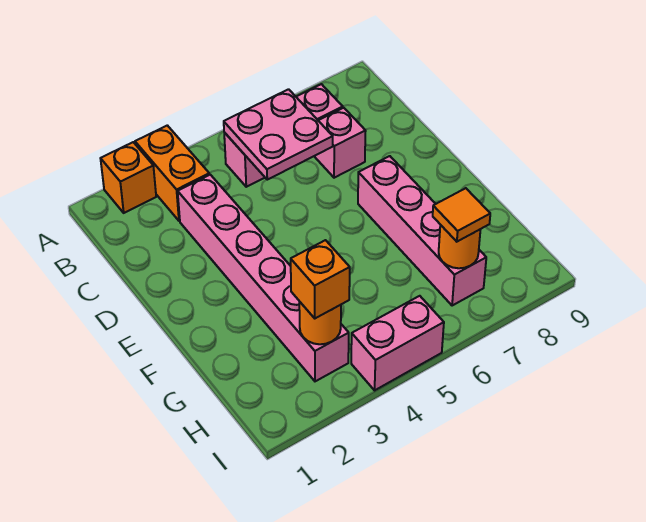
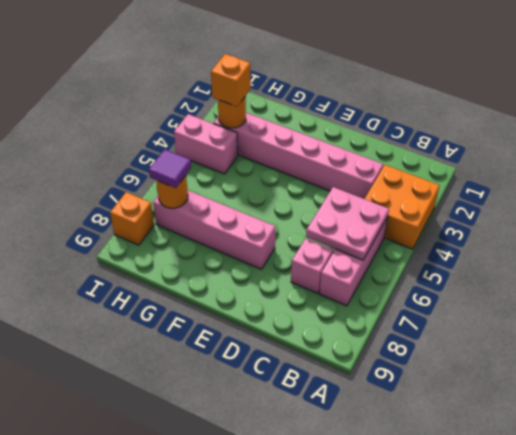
orange 1x1 brick [101,142,156,213] -> orange 1x1 brick moved to [110,192,154,245]
orange 1x2 brick [135,125,209,221] -> orange 2x2 brick [365,165,440,249]
orange 1x1 tile [433,188,490,242] -> purple 1x1 tile [149,149,191,188]
pink 1x2 brick [351,296,444,390] -> pink 1x2 brick turned to [174,114,238,174]

